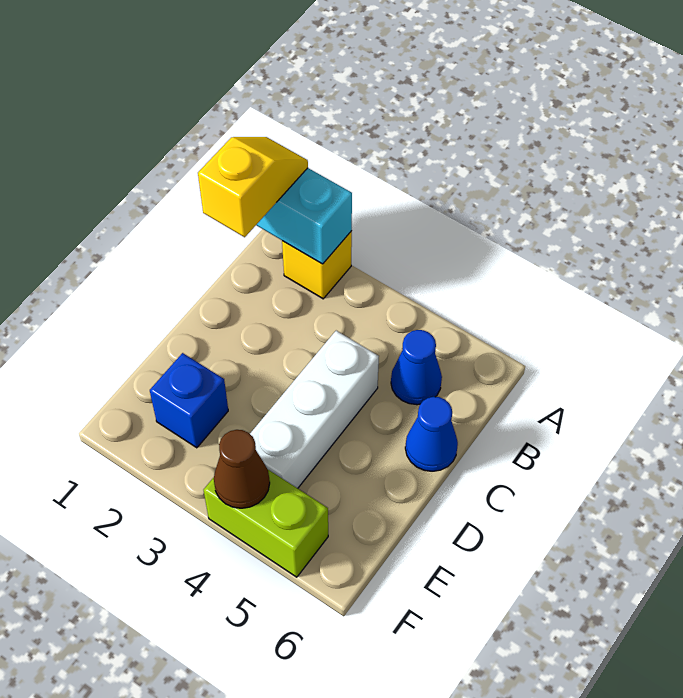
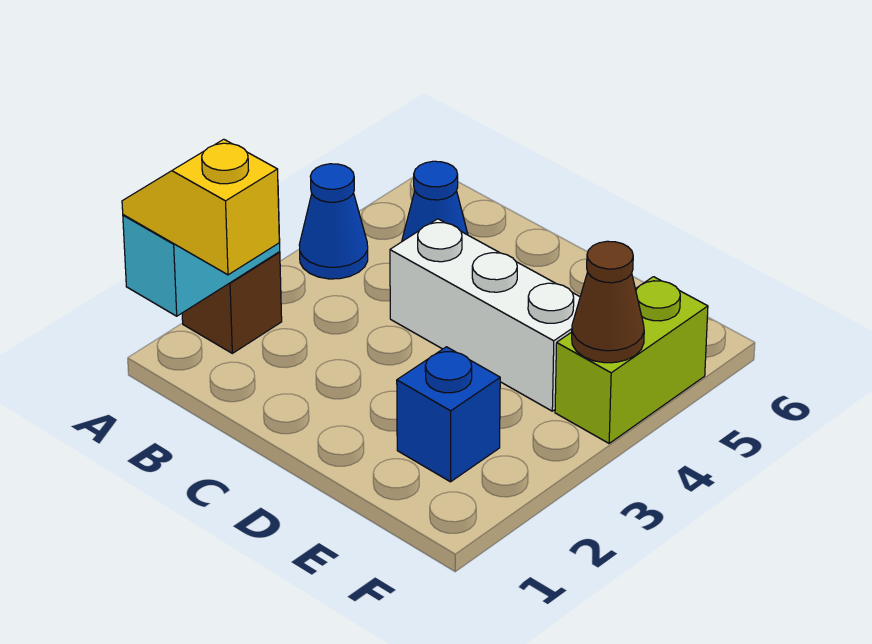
yellow 1x1 brick [282,231,352,299] -> brown 1x1 brick [182,252,282,353]
blue 1x1 cone [405,397,458,471] -> blue 1x1 cone moved to [299,164,368,279]

